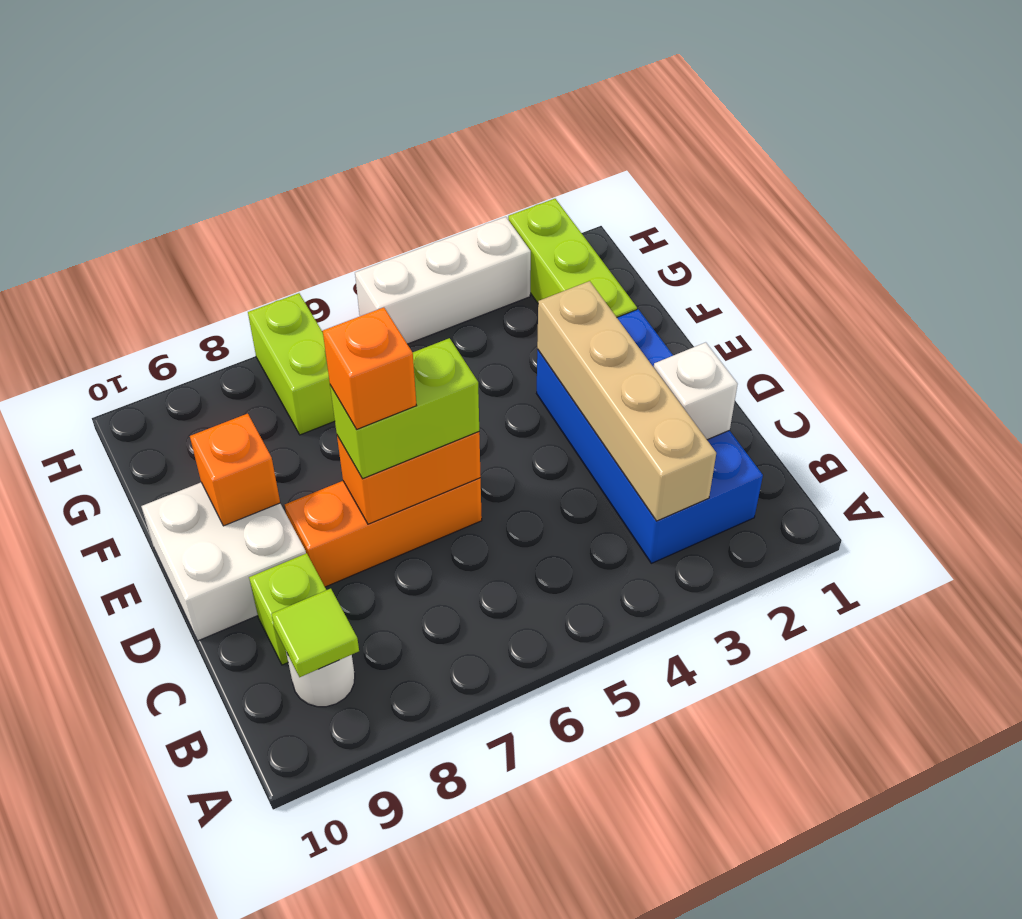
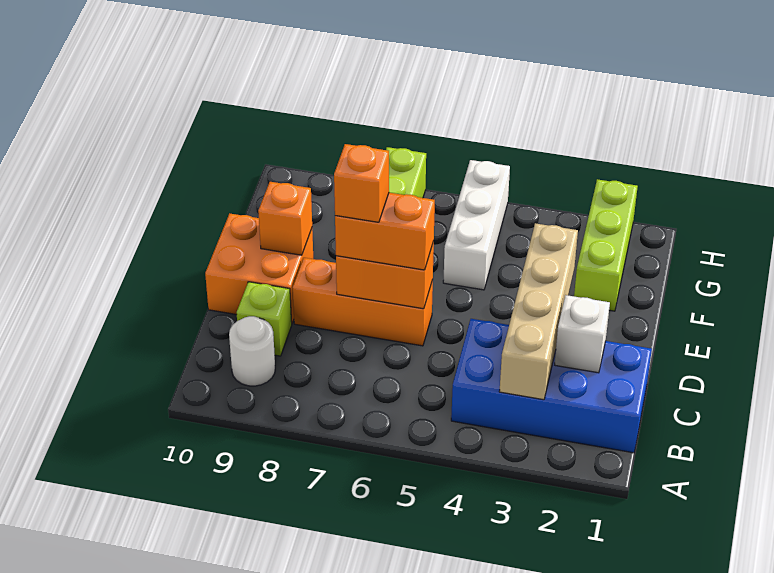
blue 2x4 brick [537,309,763,563] -> blue 2x4 brick turned to [451,319,652,453]
lime 1x1 tile [272,589,359,677] -> none
lime 1x2 brick [330,338,479,479] -> orange 1x2 brick [335,193,435,270]
white 2x2 brick [141,482,306,641] -> orange 2x2 brick [205,213,313,323]
white 1x3 brick [355,217,531,344] -> white 1x3 brick turned to [443,160,510,290]

